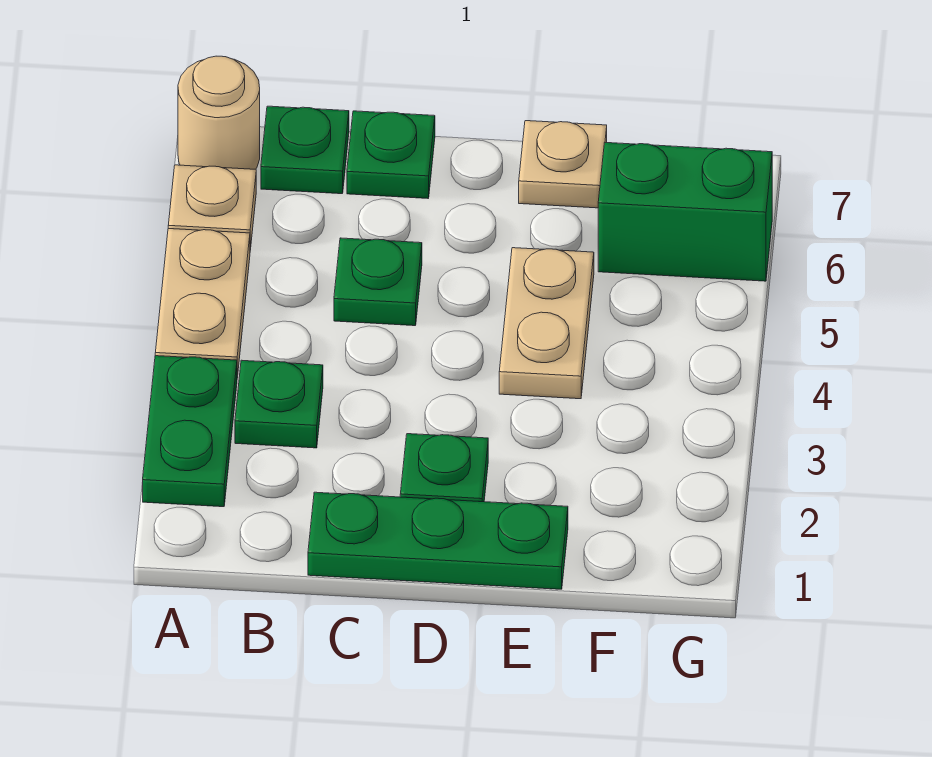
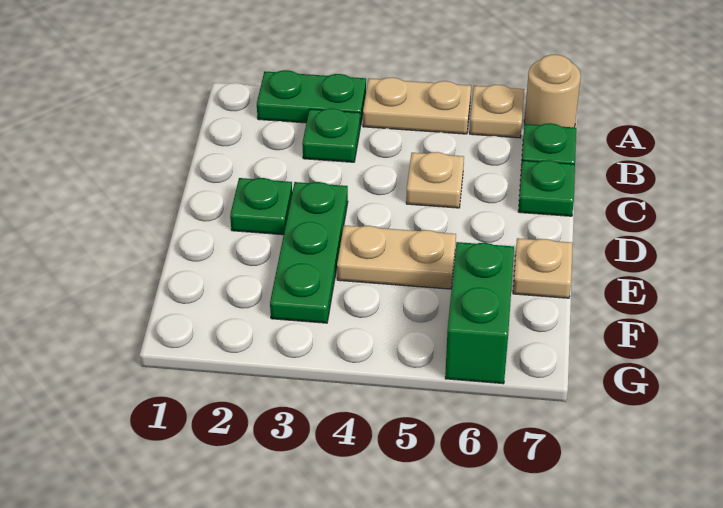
green 1x3 plate [308,492,568,589] -> green 1x3 plate moved to [270,182,348,323]
green 1x1 plate [334,238,422,326] -> tan 1x1 plate [406,152,464,208]

